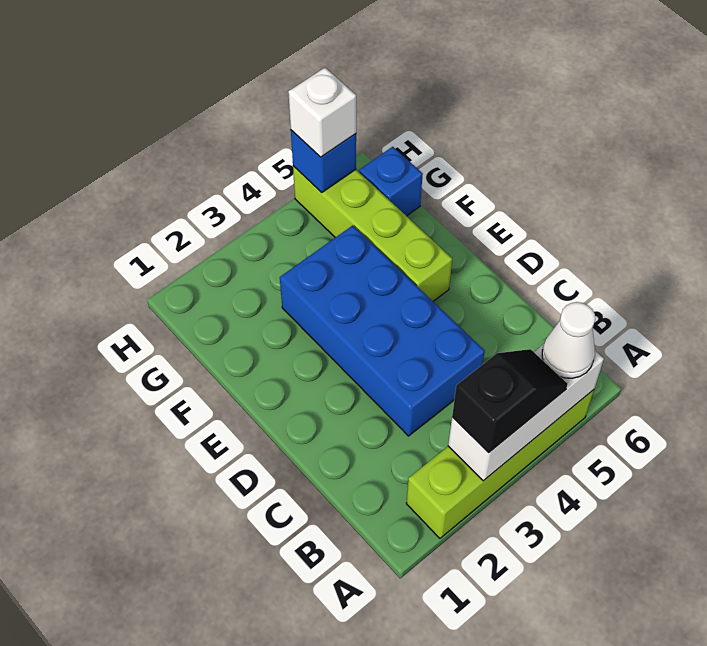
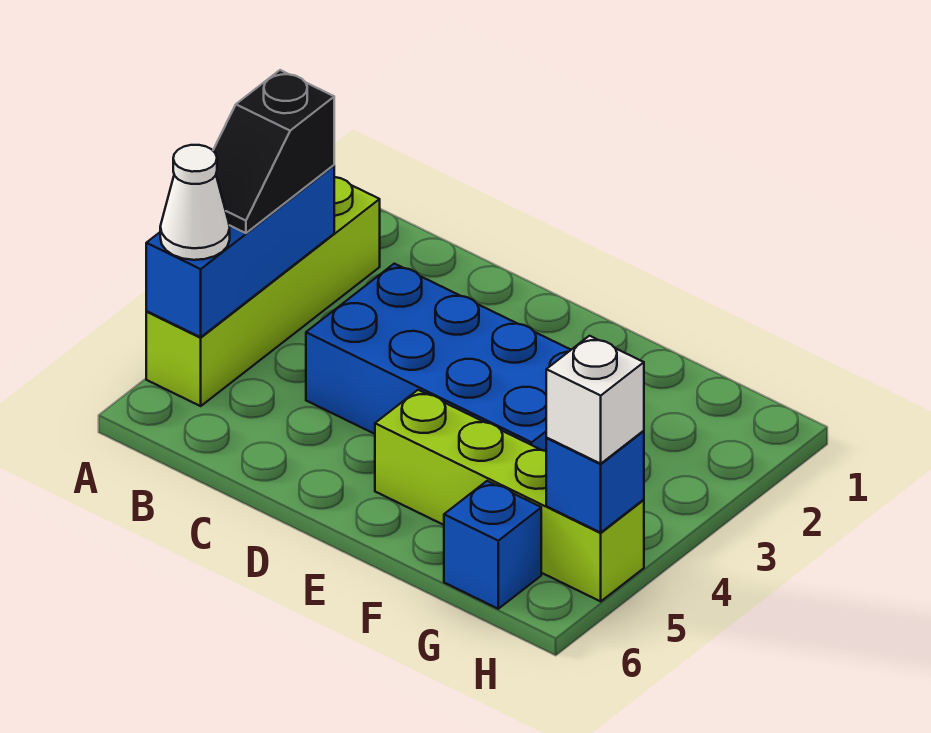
white 1x3 brick [448,344,604,481] -> blue 1x3 brick [146,165,334,337]

